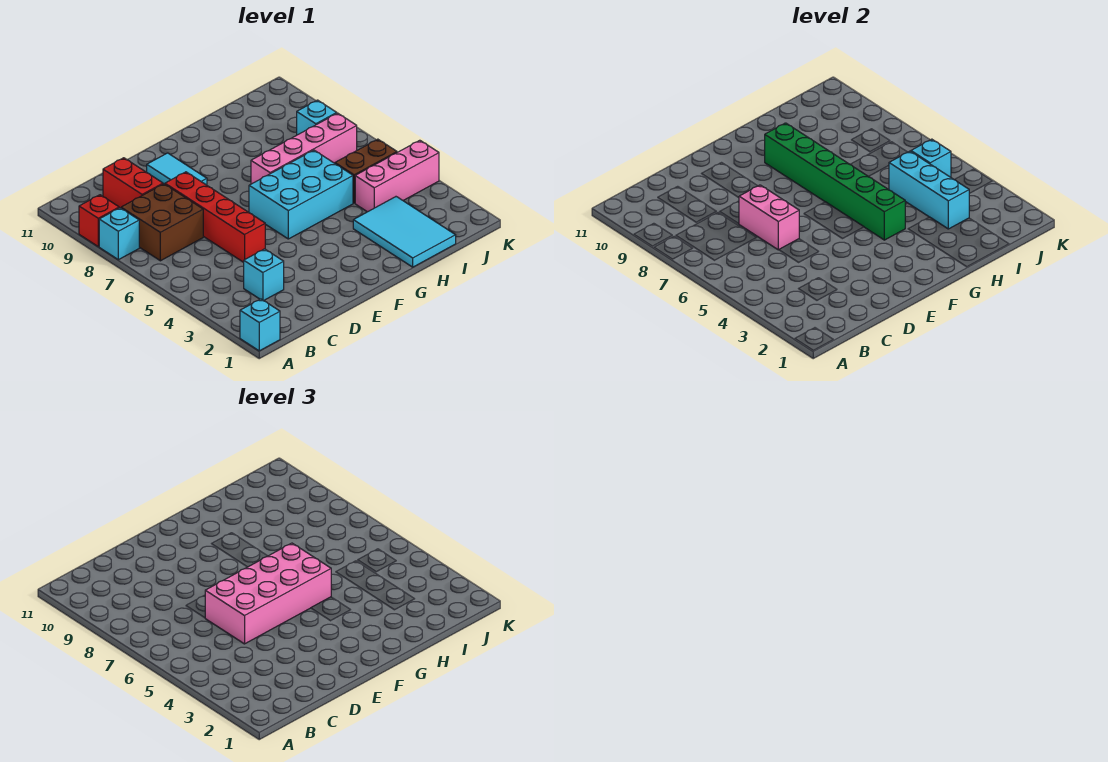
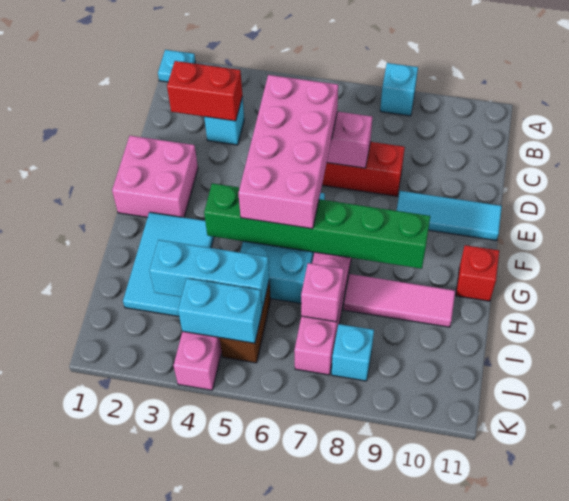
cyan 1x1 brick [240,299,280,351] -> cyan 1x1 plate [158,50,195,82]
red 1x1 brick [79,195,119,247] -> red 1x1 brick moved to [456,245,499,301]
brown 2x2 brick [121,184,203,261] -> none
red 1x2 brick [103,158,163,208] -> red 1x2 brick moved to [167,61,242,121]
none -> pink 2x2 brick [112,136,198,217]
cyan 1x2 tile [147,153,207,185] -> cyan 1x3 tile [397,191,502,241]
cyan 2x3 tile [353,197,456,267] -> cyan 2x3 tile turned to [123,212,214,316]
none -> pink 1x3 tile [344,274,455,327]
none -> pink 1x1 brick [301,263,344,322]
cyan 1x1 brick [911,139,951,177] -> cyan 1x2 brick [178,278,262,343]

